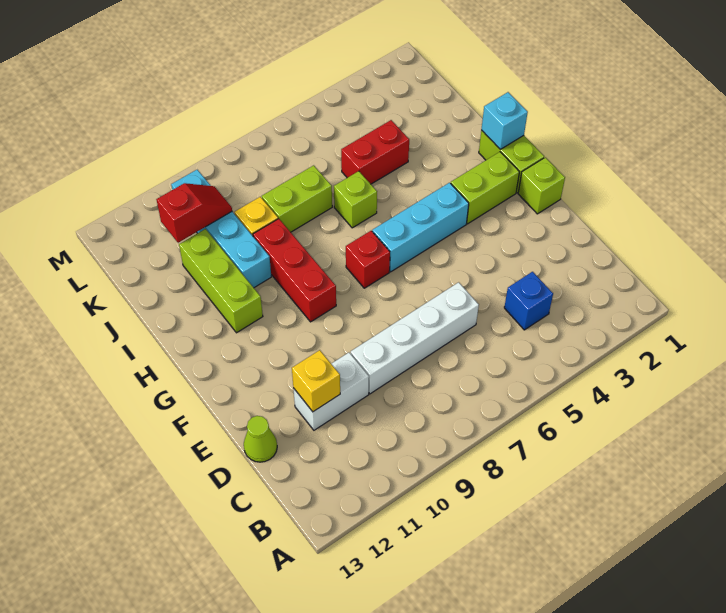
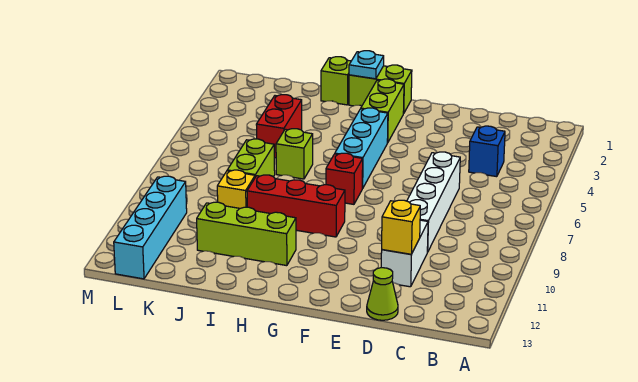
lime 1x1 brick [518,157,565,214] -> lime 1x1 brick moved to [321,57,351,105]
cyan 1x1 brick [481,92,528,149] -> cyan 1x1 plate [349,51,384,79]
cyan 1x4 brick [171,170,271,288] -> cyan 1x4 brick turned to [114,176,187,279]
red 1x2 slope [156,183,232,243] -> none

